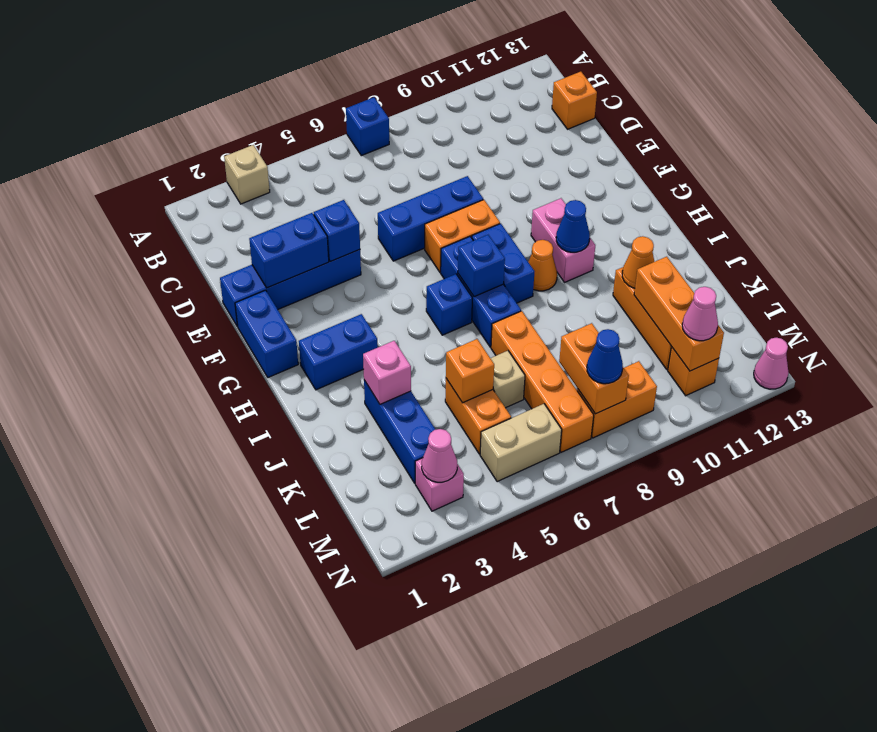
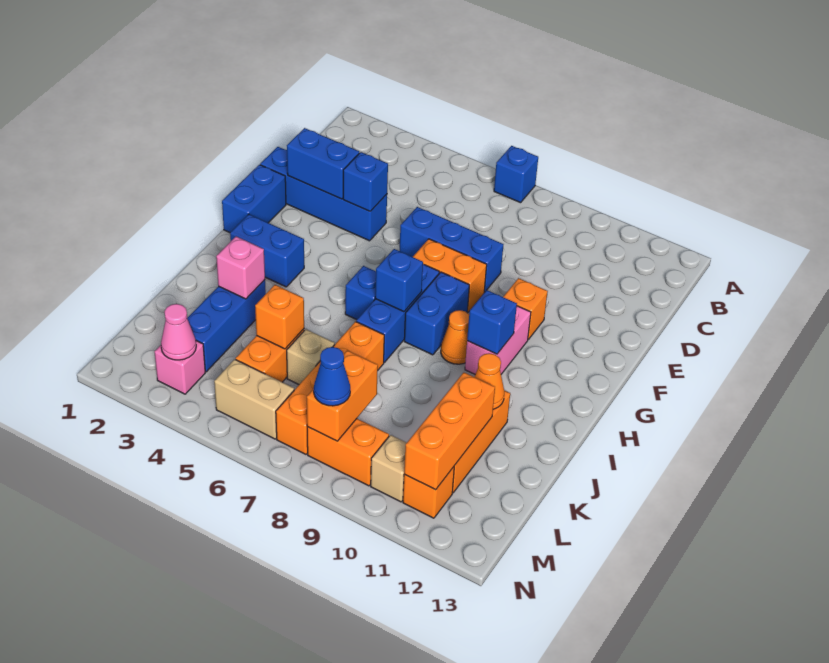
tan 1x1 brick [224,145,270,204] -> tan 1x1 brick moved to [371,435,406,502]
orange 1x1 brick [552,72,597,129] -> orange 1x1 brick moved to [503,278,548,339]
blue 1x1 cone [556,200,590,252] -> blue 1x1 brick [467,290,517,354]
pink 1x1 cone [682,287,718,341] -> none
pink 1x1 cone [754,338,789,389] -> none

